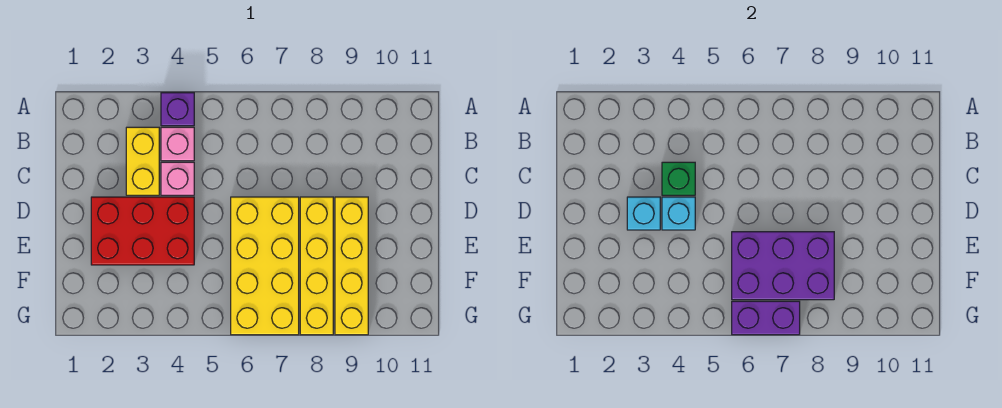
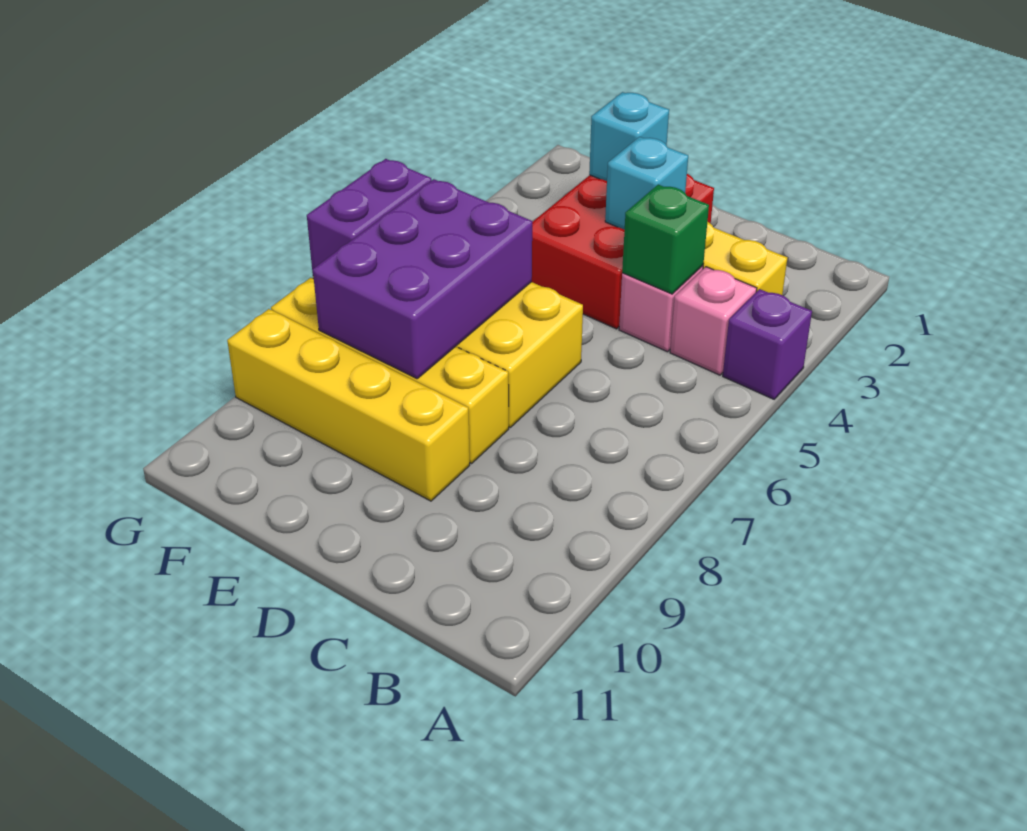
cyan 1x1 brick [662,197,695,230] -> cyan 1x1 brick moved to [589,92,669,181]

